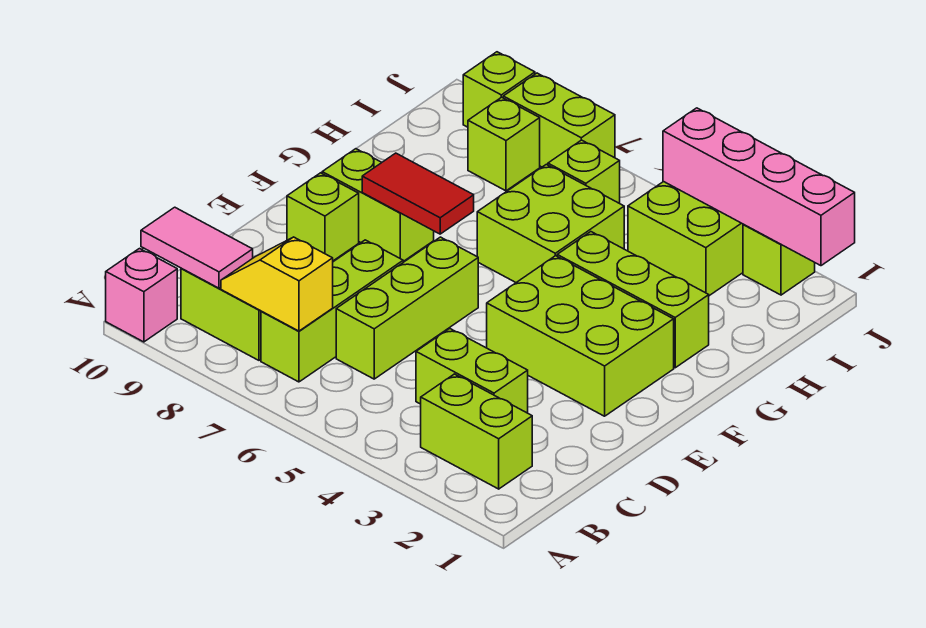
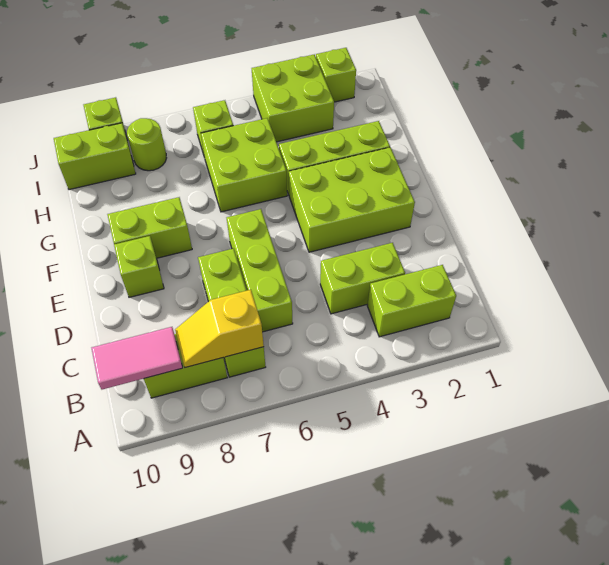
pink 1x1 brick [106,249,177,342] -> none
red 1x2 tile [362,153,474,234] -> none
lime 1x1 brick [468,97,540,191] -> lime 1x1 round brick [127,118,166,171]
pink 1x4 brick [663,108,855,266] -> none
lime 1x2 brick [503,73,615,167] -> lime 1x2 brick moved to [54,123,136,190]

